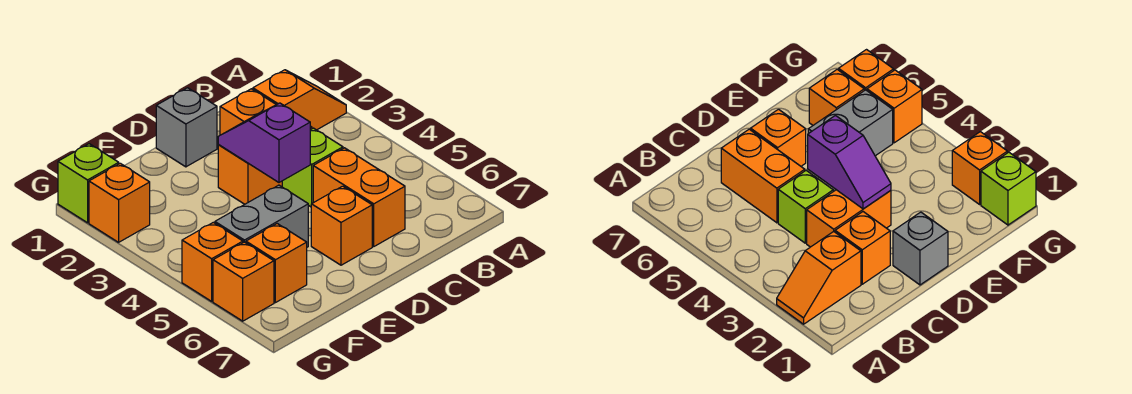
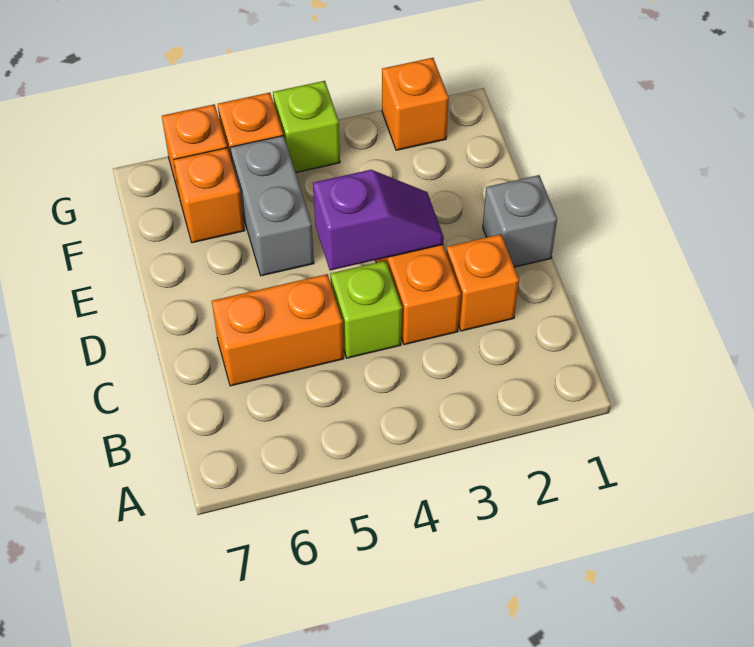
orange 1x2 slope [253,70,346,130] -> none
orange 1x1 brick [311,186,372,265] -> none
lime 1x1 brick [58,144,119,223] -> lime 1x1 brick moved to [273,81,340,173]

